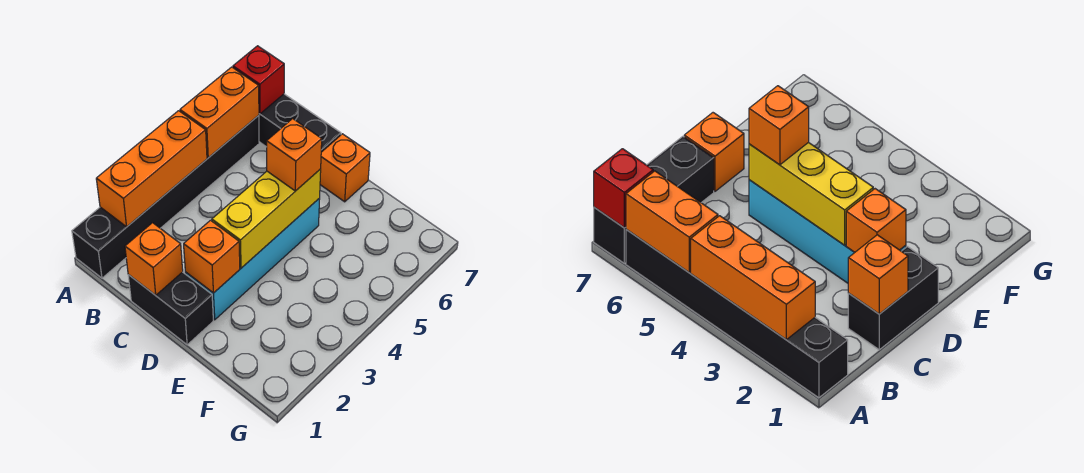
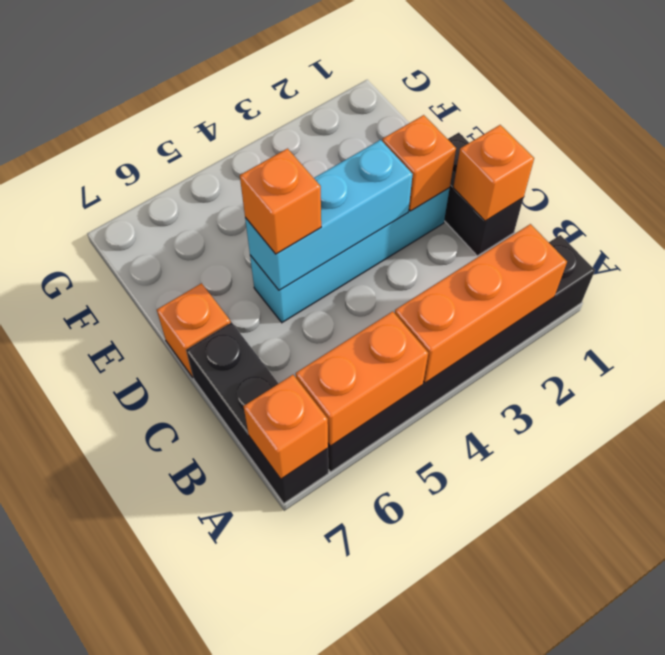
red 1x1 brick [233,46,284,114] -> orange 1x1 brick [244,375,328,479]
yellow 1x3 brick [212,169,321,268] -> cyan 1x3 brick [245,140,413,290]

